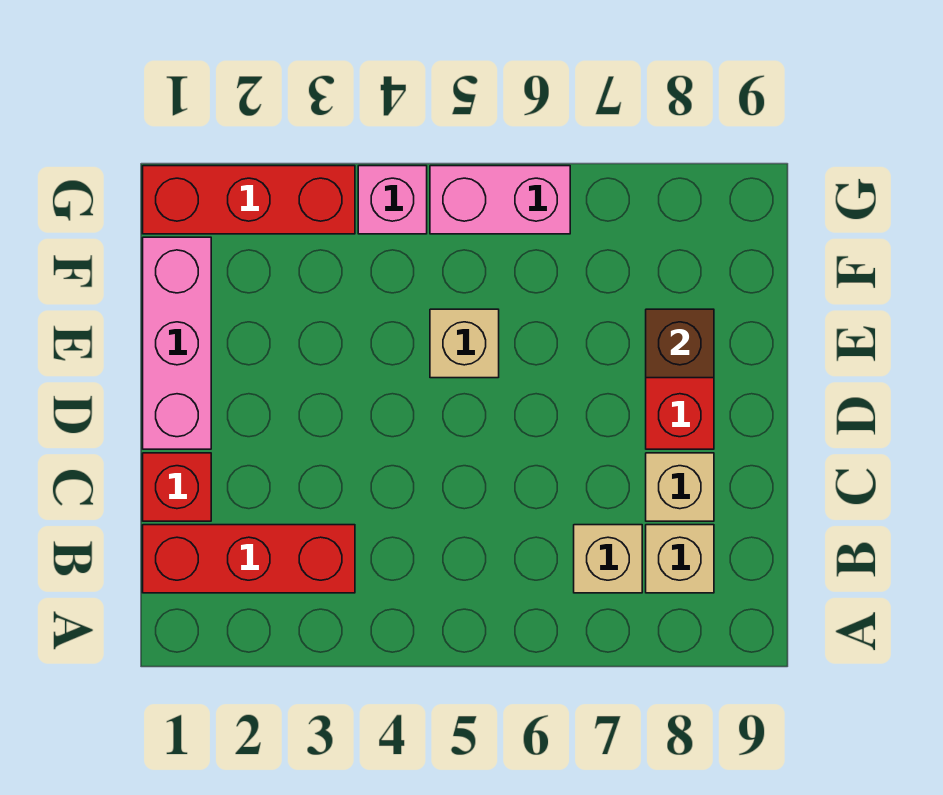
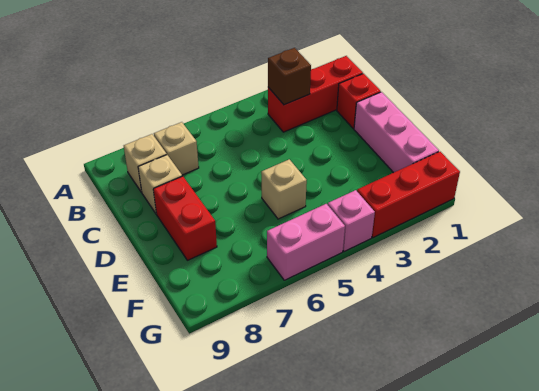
brown 1x1 brick [646,309,714,378] -> brown 1x1 brick moved to [268,48,311,105]

